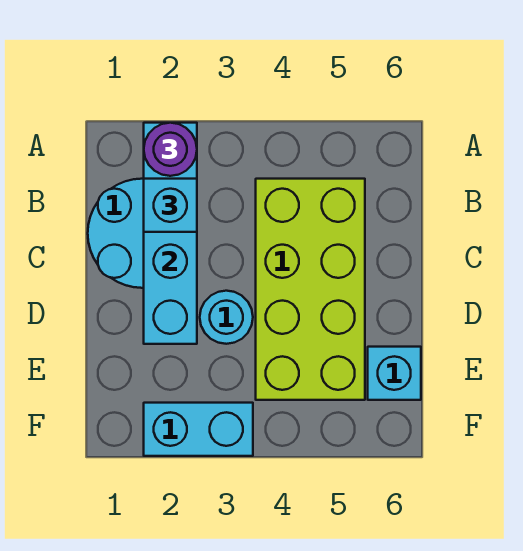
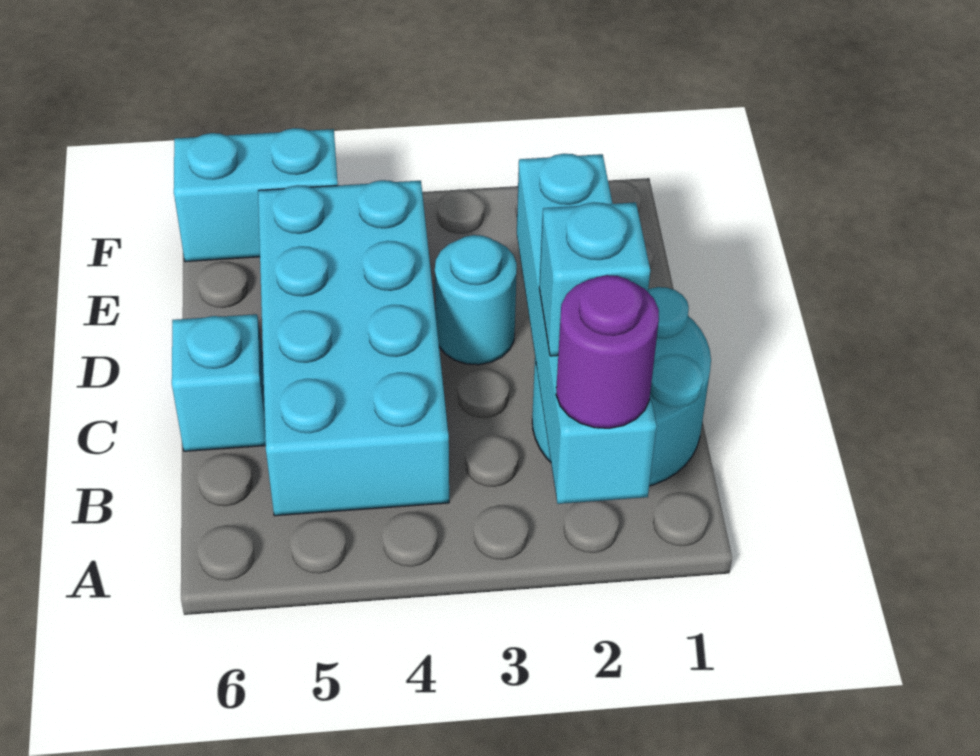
lime 2x4 brick [256,179,365,400] -> cyan 2x4 brick [258,180,449,516]
cyan 1x1 brick [368,347,421,400] -> cyan 1x1 brick moved to [172,314,266,451]
cyan 1x2 brick [144,403,253,456] -> cyan 1x2 brick moved to [174,128,338,262]

